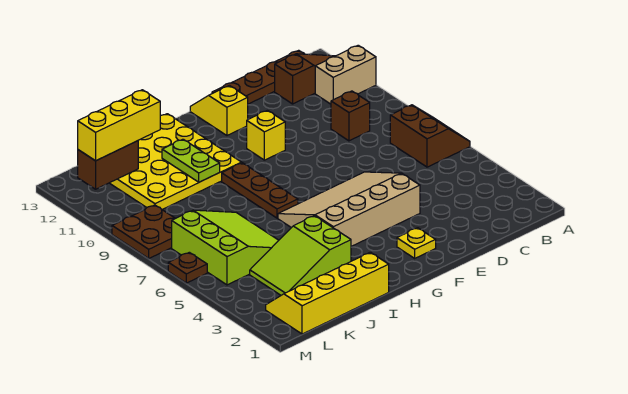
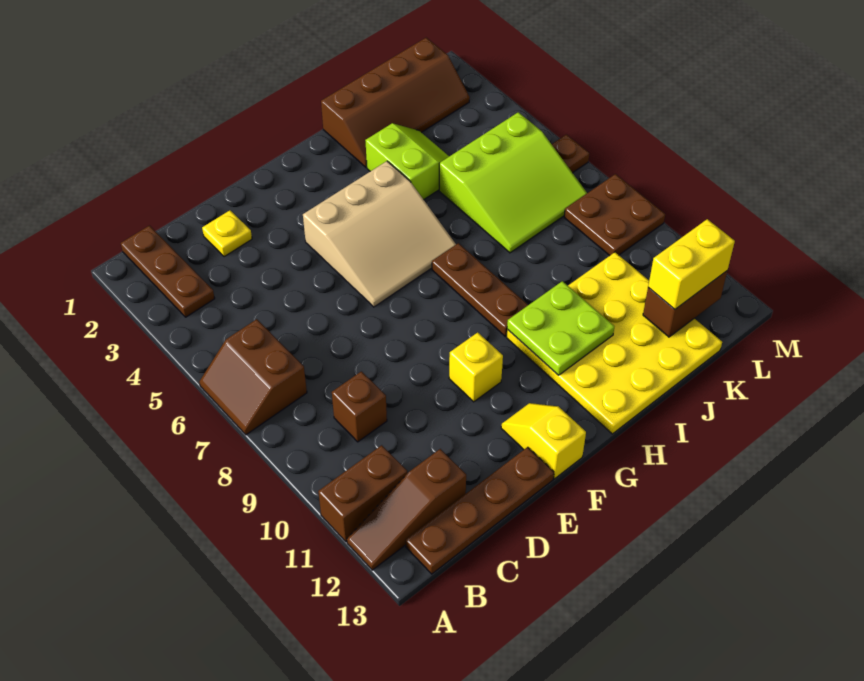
tan 1x2 brick [315,45,376,104] -> brown 1x2 brick [318,445,407,542]
none -> brown 1x3 plate [121,226,215,317]
tan 3x4 slope [278,172,420,246] -> tan 3x3 slope [303,161,456,307]
yellow 1x1 plate [397,228,436,258] -> yellow 1x1 plate moved to [202,210,252,257]
yellow 1x2 slope [190,85,248,135] -> yellow 1x2 slope turned to [501,403,586,479]
yellow 2x4 slope [266,252,389,334] -> brown 2x4 slope [321,38,470,167]
lime 2x3 slope [250,216,351,295] -> lime 2x2 slope [365,123,449,200]
lime 1x2 plate [162,139,220,182] -> lime 2x2 plate [507,281,614,375]
lime 3x3 slope [172,210,279,285] -> lime 3x3 slope turned to [439,112,587,253]
yellow 1x3 brick [78,90,160,161] -> yellow 1x2 brick [648,219,735,309]

